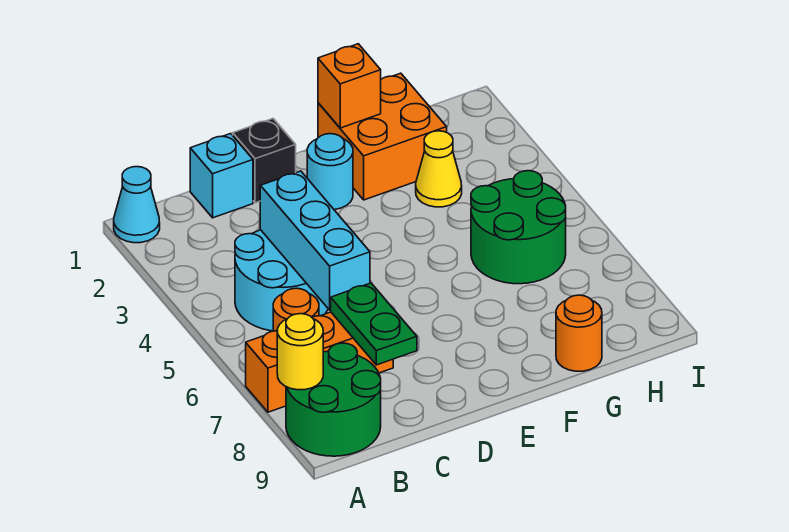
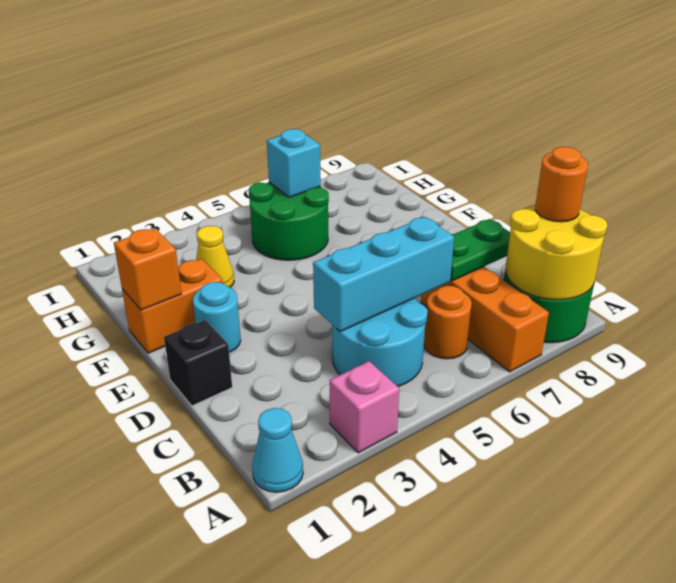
none -> pink 1x1 brick [329,361,399,453]
yellow 1x1 round brick [277,314,323,390] -> yellow 2x2 round brick [505,205,607,300]
cyan 1x1 brick [190,134,253,218] -> cyan 1x1 brick moved to [267,129,321,197]
orange 2x2 brick [318,73,447,200] -> orange 1x2 brick [122,259,223,353]
orange 1x1 round brick [556,295,602,371] -> orange 1x1 round brick moved to [535,147,588,222]

